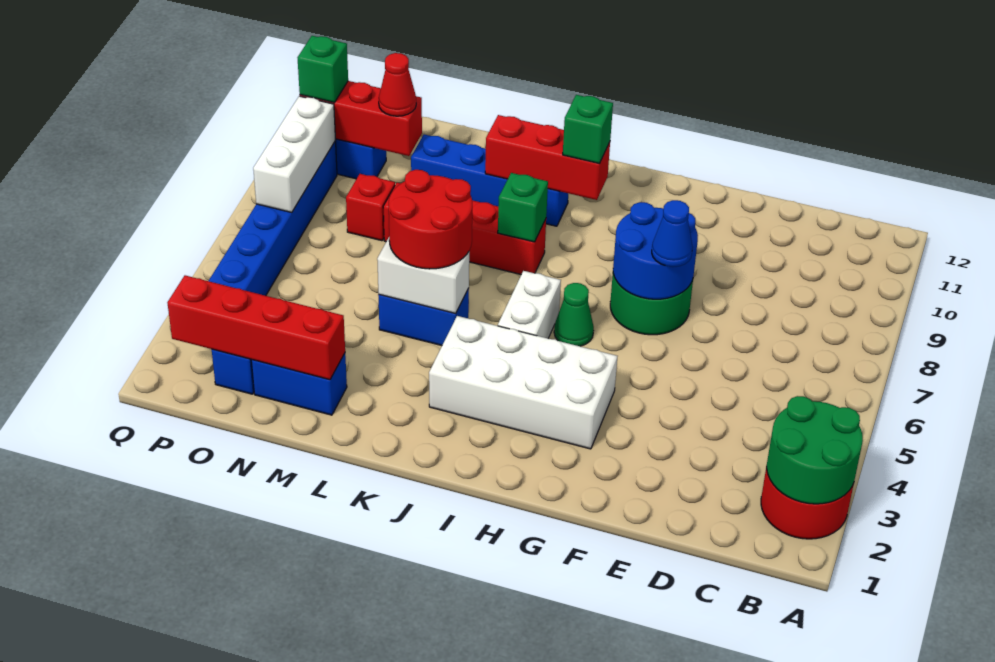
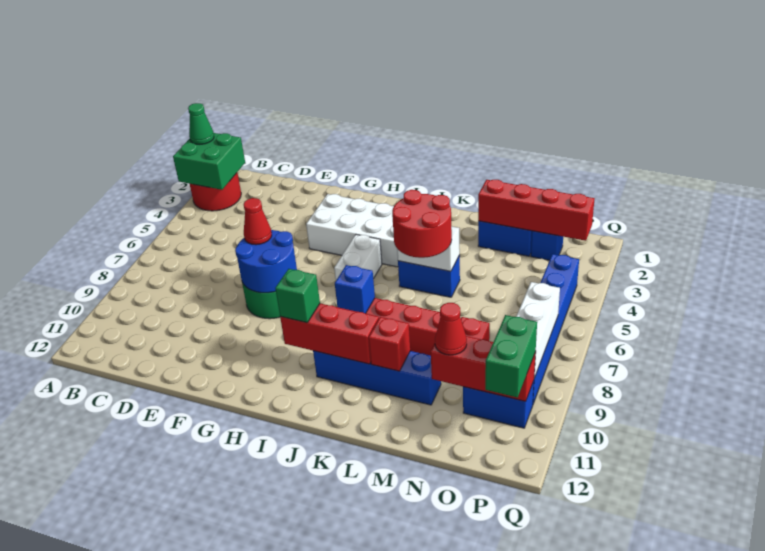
green 2x2 round brick [767,396,863,504] -> green 2x2 brick [173,133,245,190]
blue 1x1 cone [652,200,693,267] -> red 1x1 cone [244,198,272,245]
green 1x1 cone [554,283,594,346] -> green 1x1 cone moved to [188,103,214,144]
green 1x1 brick [498,173,548,242] -> blue 1x1 brick [335,265,375,314]
none -> red 1x1 brick [369,317,410,371]
green 1x1 brick [297,36,348,103] -> green 1x2 brick [485,315,537,398]

